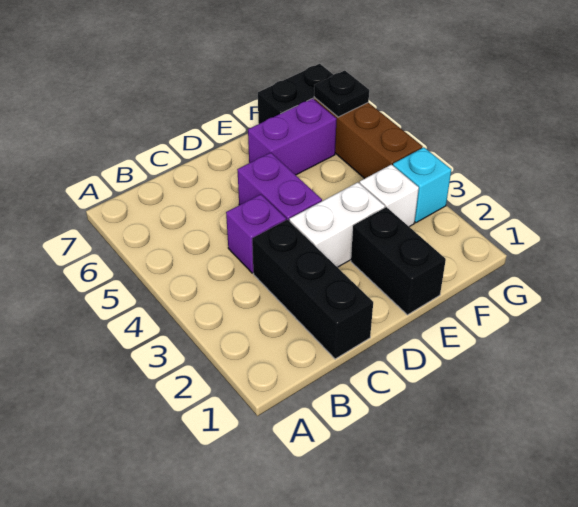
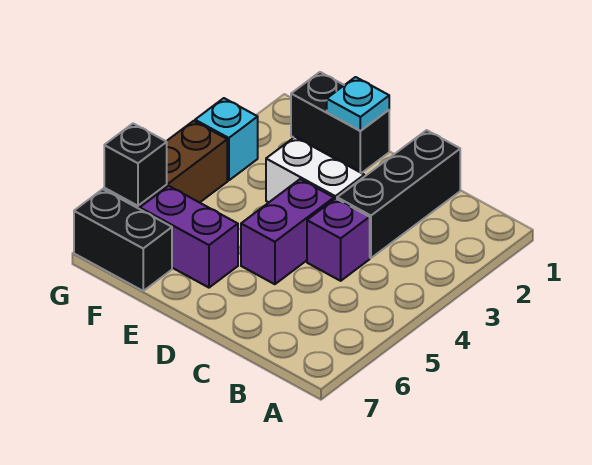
black 1x2 brick [351,207,446,315] -> black 1x2 brick turned to [291,72,389,173]
none -> cyan 1x1 plate [327,77,389,131]
white 1x1 brick [360,164,419,227] -> none
black 1x1 plate [314,71,369,117] -> black 1x1 brick [104,124,167,206]

